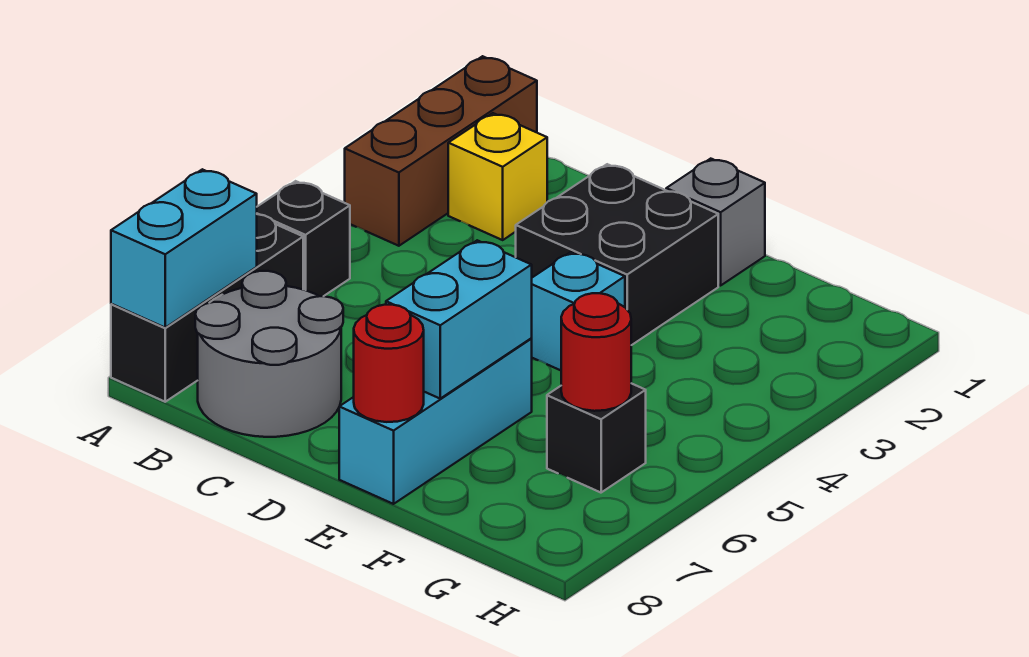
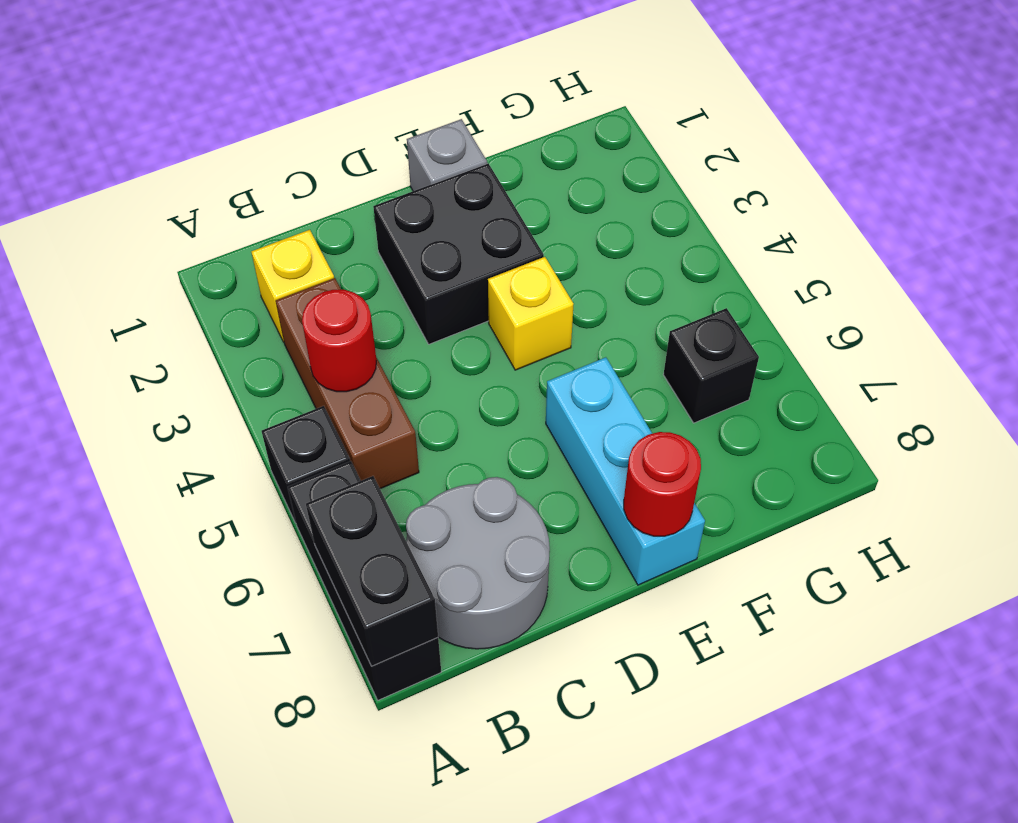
brown 1x3 brick [345,56,537,246] -> brown 1x3 brick moved to [276,278,419,489]
cyan 1x2 brick [111,169,257,328] -> black 1x2 brick [306,476,438,666]
cyan 1x1 brick [531,252,625,370] -> yellow 1x1 brick [488,257,573,370]
cyan 1x2 brick [386,240,532,398] -> none
red 1x1 round brick [561,293,631,411] -> red 1x1 round brick moved to [302,290,376,392]

